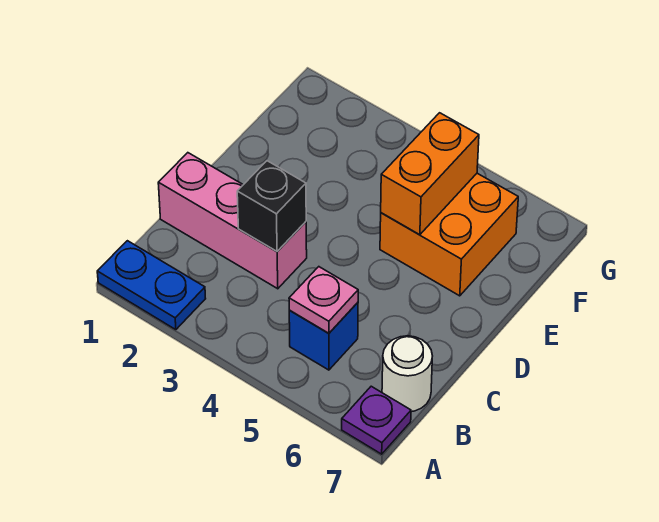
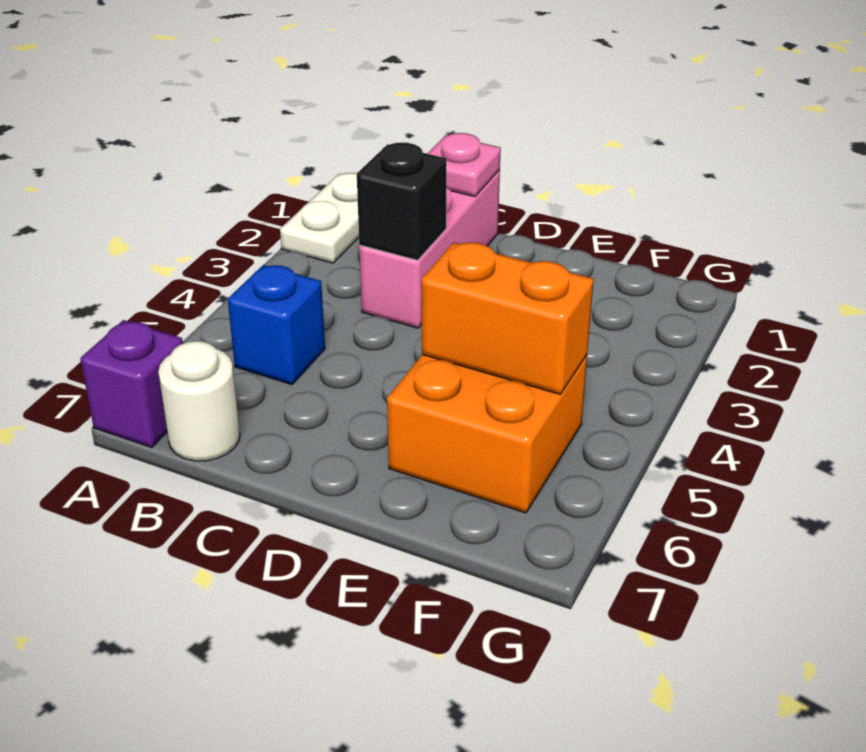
blue 1x2 plate [97,241,206,330] -> white 1x2 plate [280,173,359,263]
purple 1x1 plate [342,386,411,454] -> purple 1x1 brick [80,320,183,447]
pink 1x1 plate [289,267,358,333] -> pink 1x1 plate moved to [427,133,501,197]

